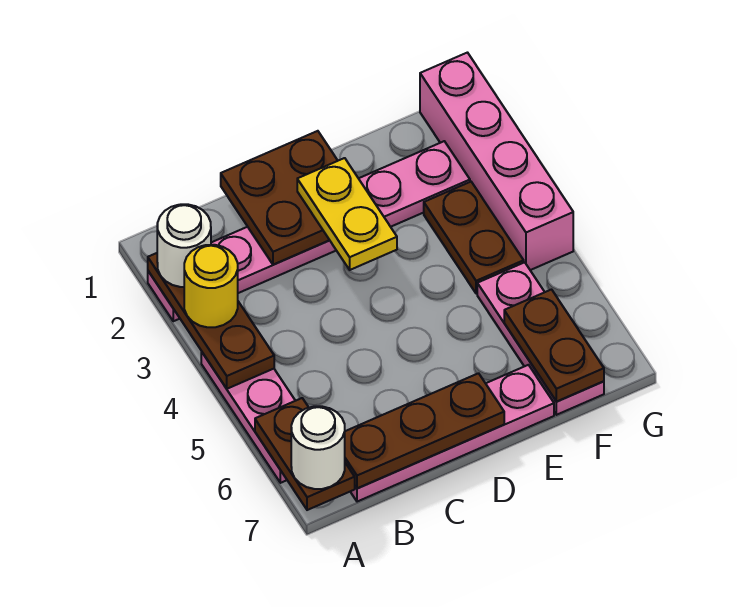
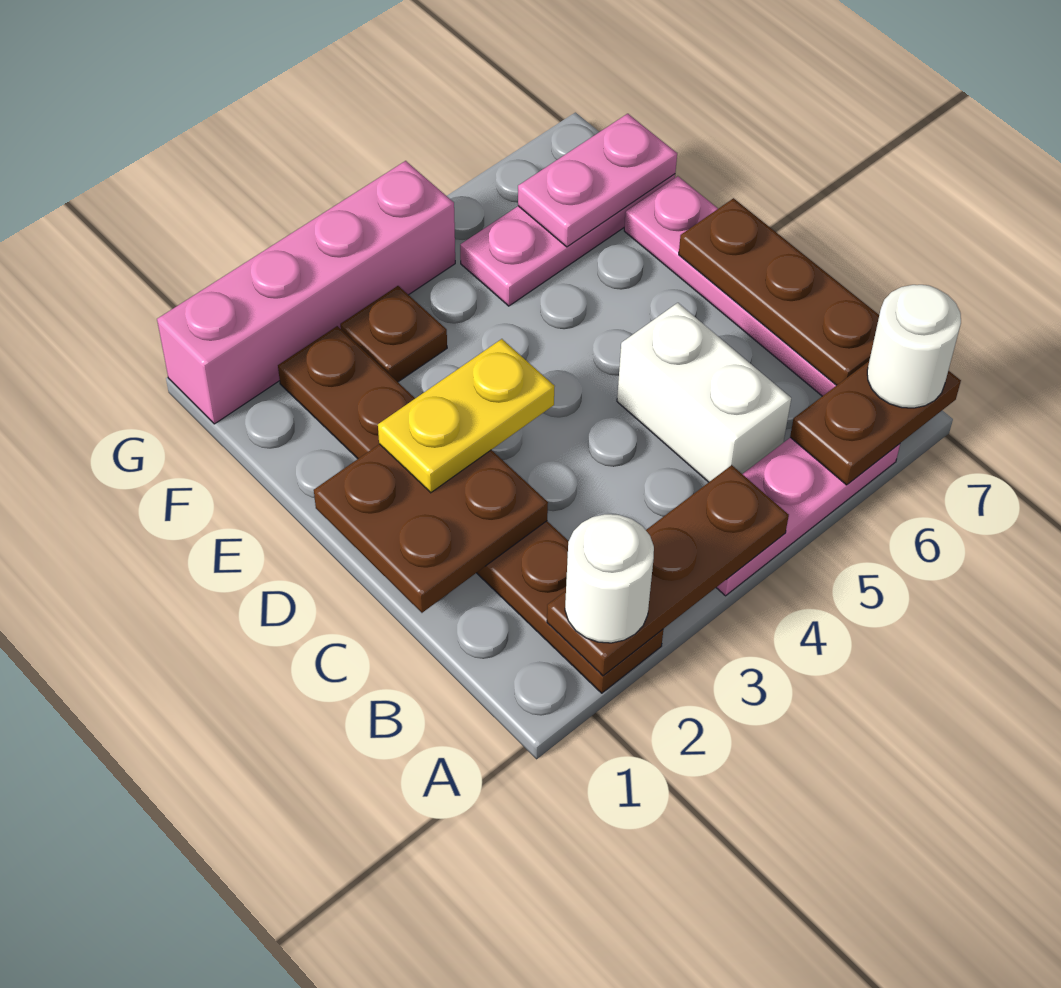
pink 1x6 plate [148,141,470,321] -> brown 1x6 plate [278,326,663,693]
yellow 1x1 round brick [184,245,238,327] -> none
none -> white 1x2 brick [617,303,791,482]
brown 1x2 plate [424,182,524,294] -> brown 1x1 plate [340,286,447,382]
brown 1x2 plate [504,290,604,402] -> pink 1x2 plate [518,114,677,247]

